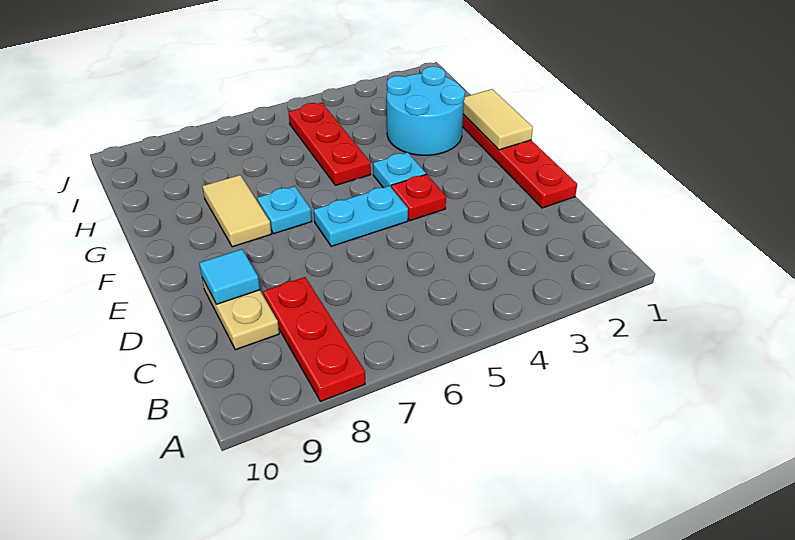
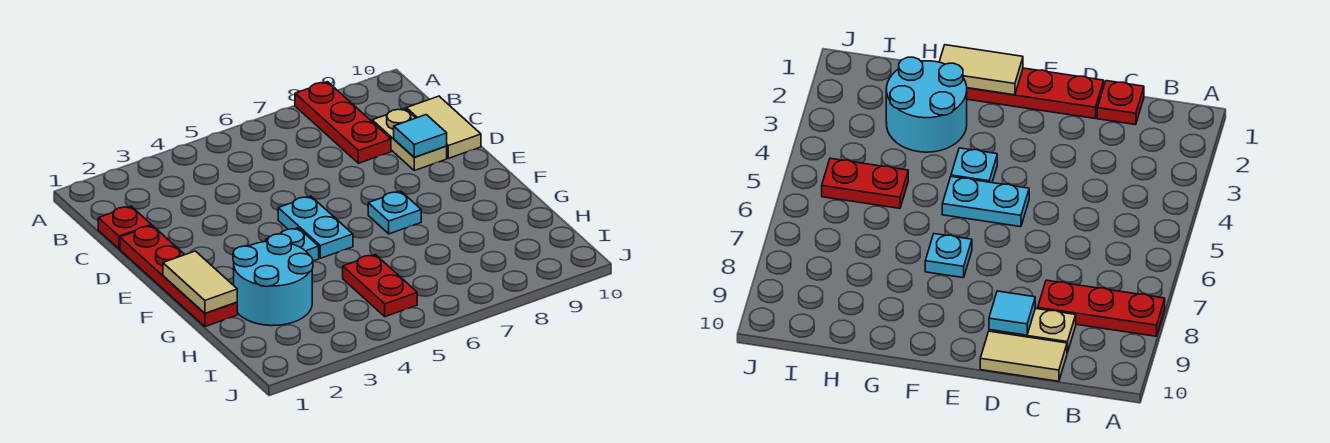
red 1x1 plate [391,174,446,221] -> red 1x1 plate moved to [98,206,151,249]
cyan 1x2 plate [314,186,408,246] -> cyan 1x2 plate turned to [278,196,353,258]
tan 1x2 tile [202,175,271,247] -> tan 1x2 tile moved to [406,96,481,158]
red 1x3 plate [289,103,371,185] -> red 1x2 plate [343,254,417,317]

